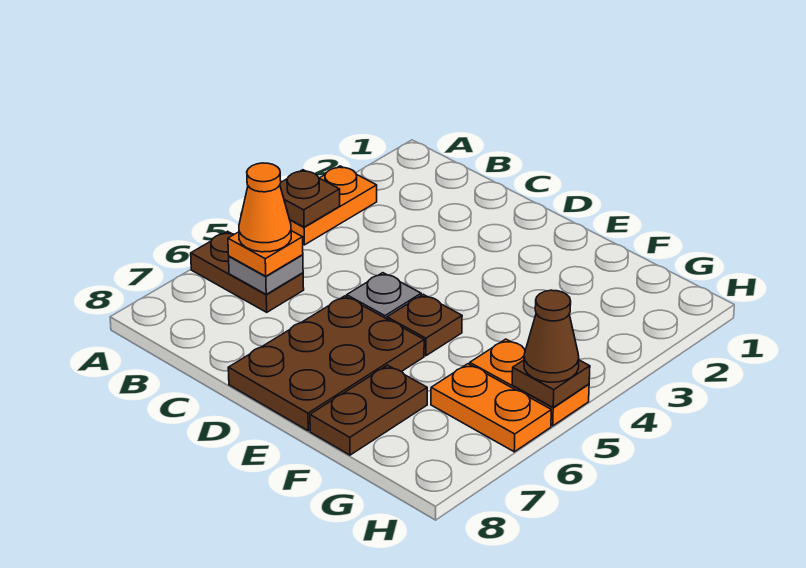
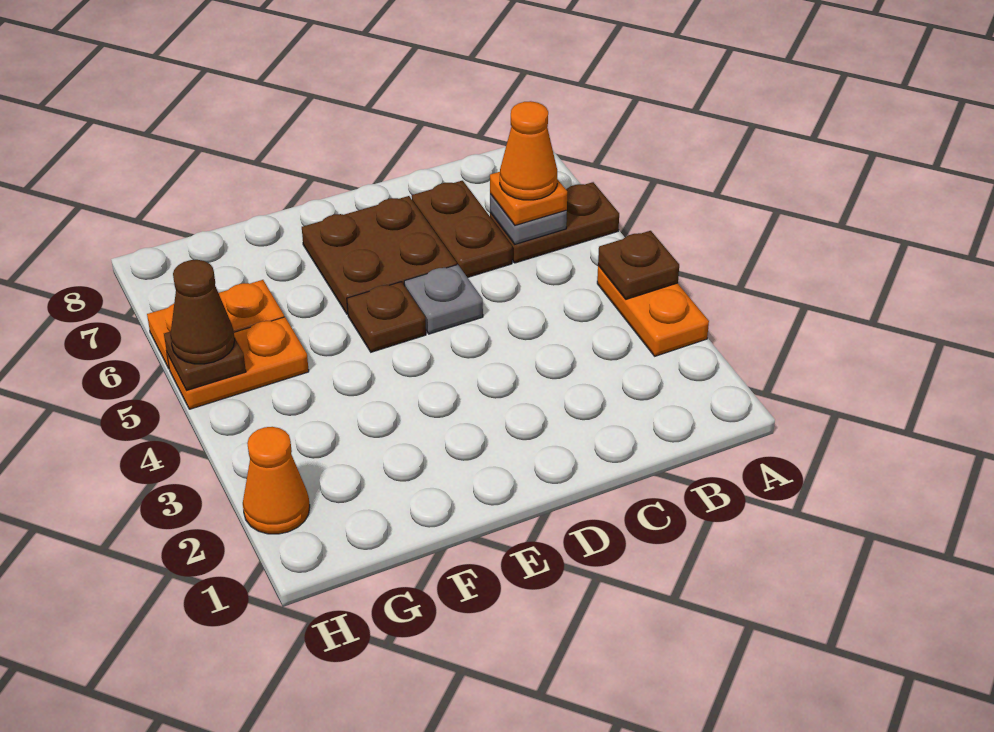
brown 2x3 plate [228,296,424,431] -> brown 2x2 plate [302,196,457,314]
brown 1x2 plate [310,365,427,455] -> brown 1x2 plate moved to [412,181,512,278]
none -> orange 1x1 cone [243,427,310,534]

